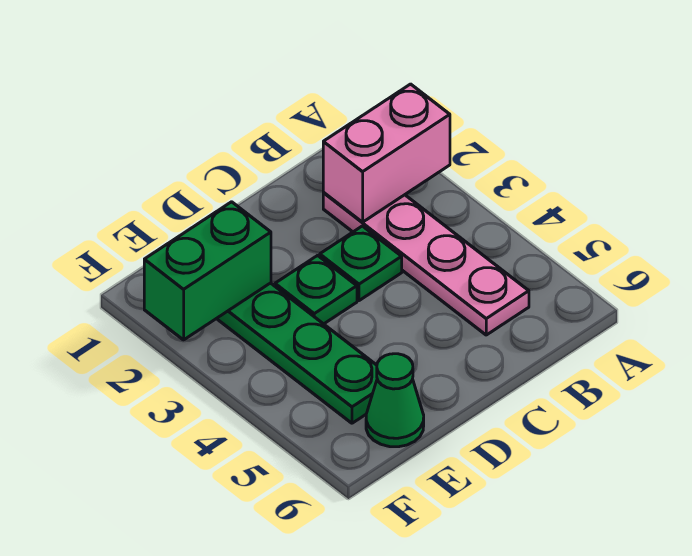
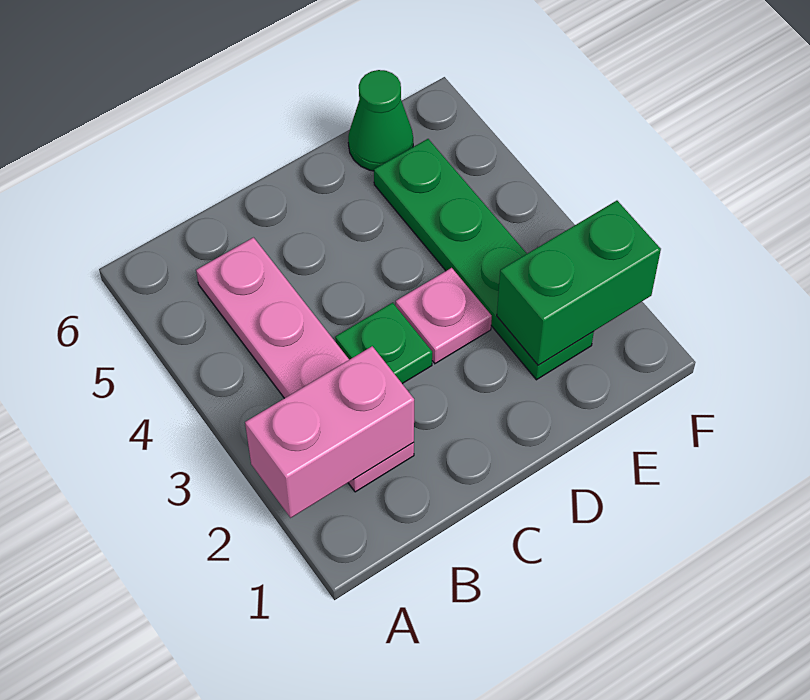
green 1x1 plate [275,256,357,324] -> pink 1x1 plate [396,268,492,364]

